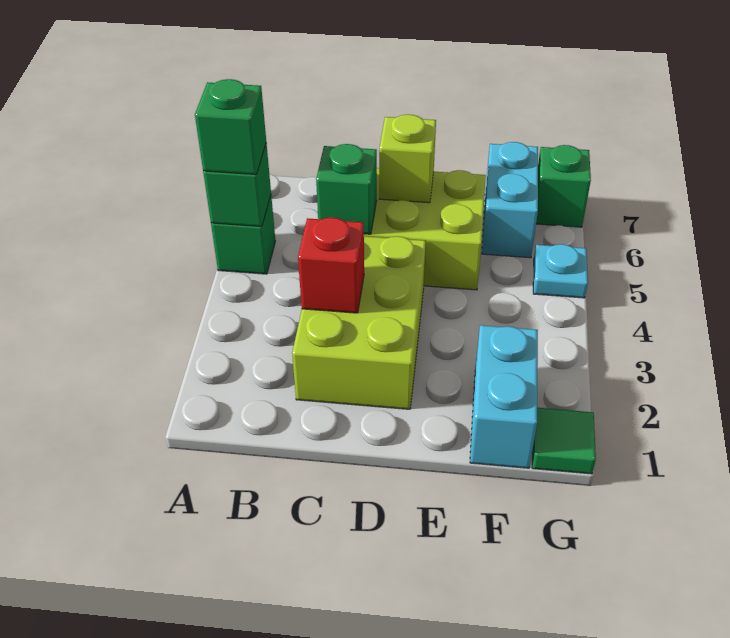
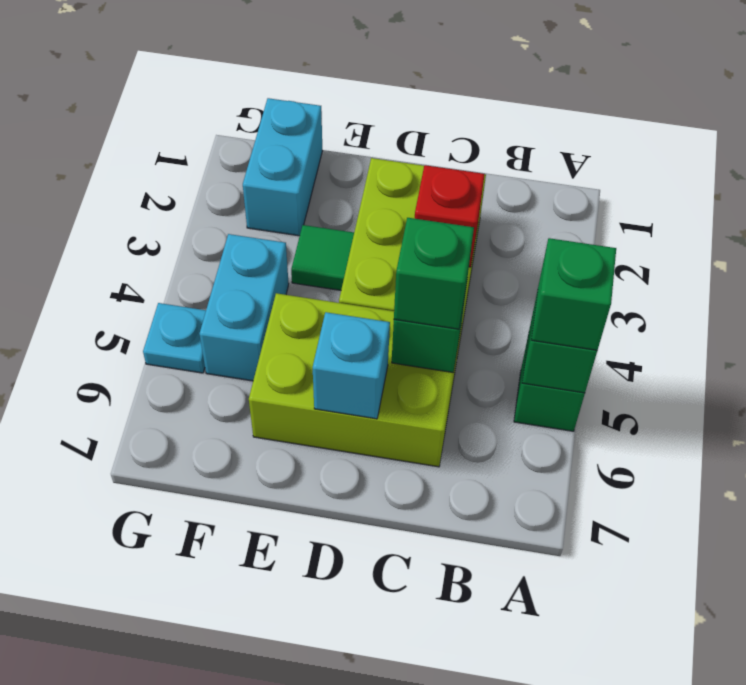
lime 1x1 brick [379,114,436,203] -> cyan 1x1 brick [313,312,390,419]
cyan 1x2 brick [482,142,538,258] -> cyan 1x2 brick moved to [200,234,289,381]
green 1x1 tile [532,408,596,474] -> green 1x1 tile moved to [291,225,354,290]
green 1x1 brick [536,145,591,227] -> green 1x1 brick moved to [394,218,474,329]

